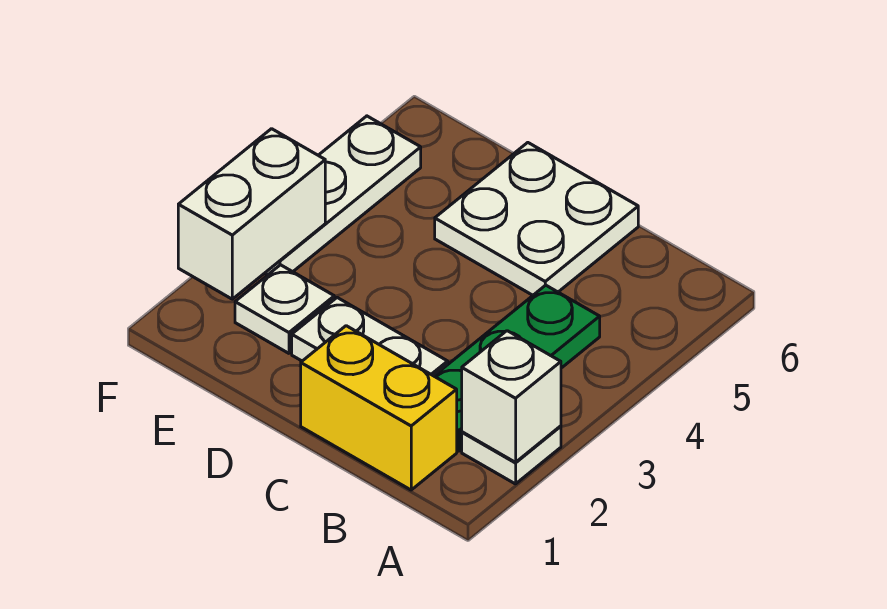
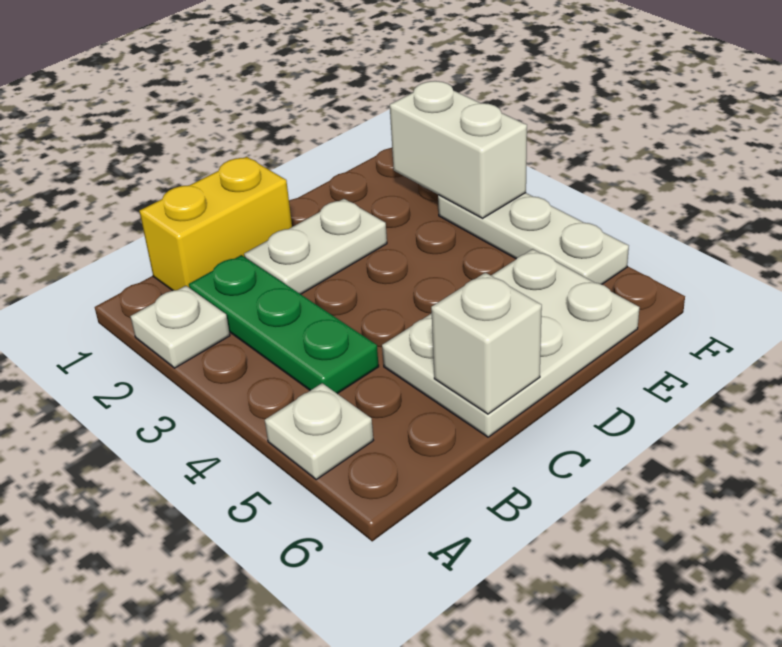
white 1x1 brick [462,331,561,462] -> white 1x1 brick moved to [431,273,542,414]
white 2x2 plate [435,143,638,295] -> white 2x3 plate [382,249,639,437]
white 1x1 plate [235,265,334,353] -> white 1x1 plate moved to [265,383,374,479]

